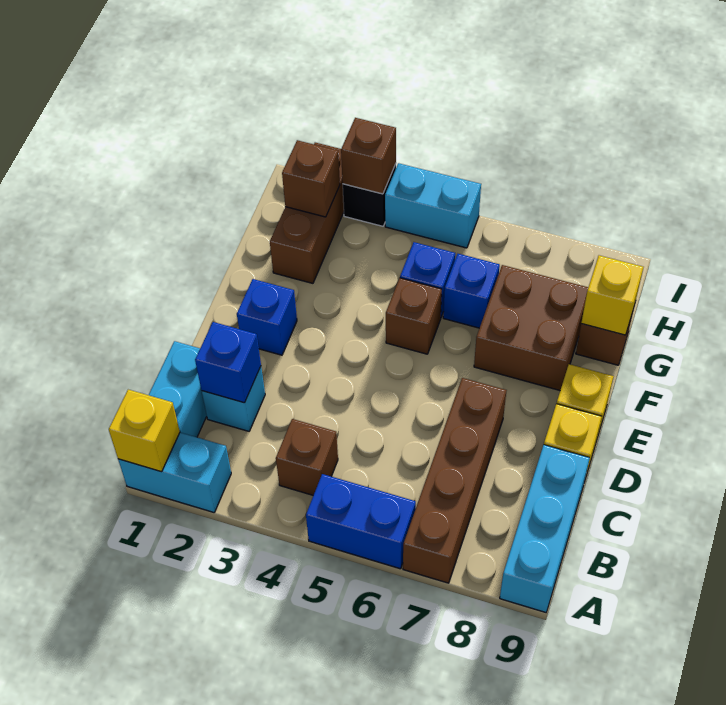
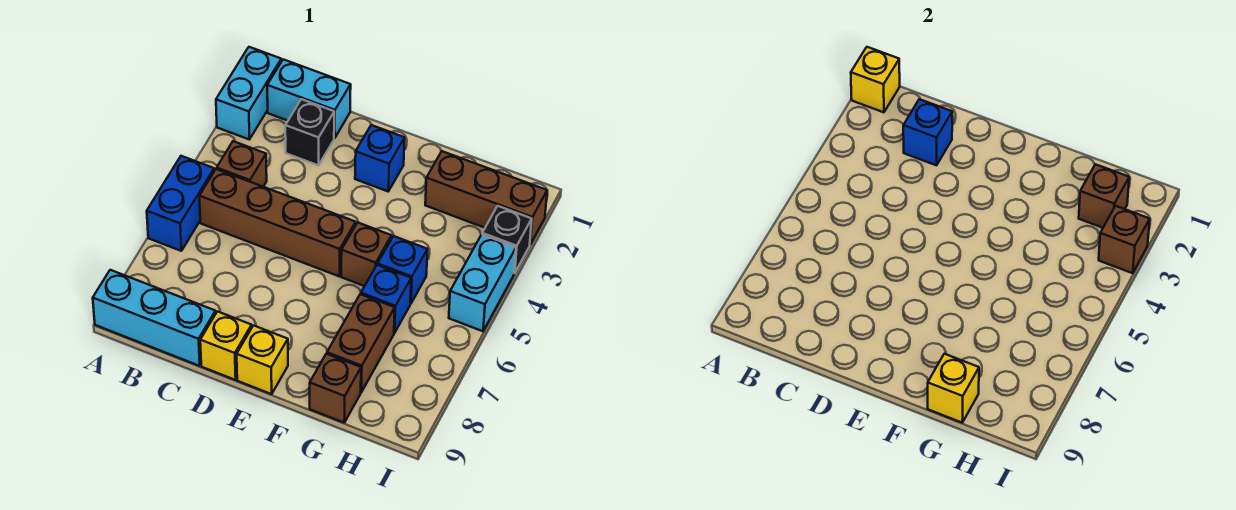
brown 1x4 brick [403,378,507,583] -> brown 1x4 brick moved to [199,169,356,276]
cyan 1x1 brick [202,367,265,431] -> black 1x1 brick [285,99,334,165]
brown 2x2 brick [474,265,588,390] -> brown 1x2 brick [327,294,395,392]

